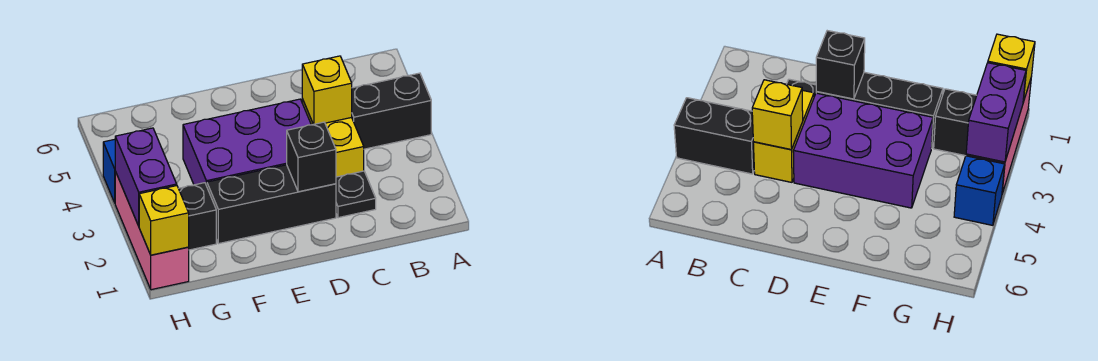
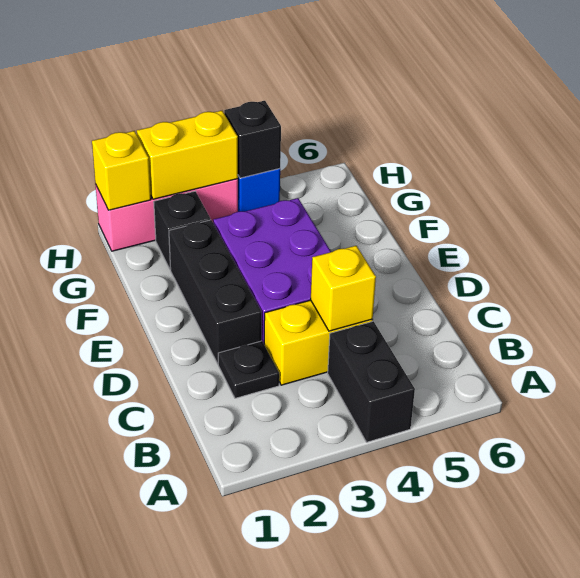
black 1x1 brick [287,122,336,192] -> black 1x1 brick moved to [224,101,281,178]
purple 1x2 brick [115,128,177,226] -> yellow 1x2 brick [137,111,238,199]

